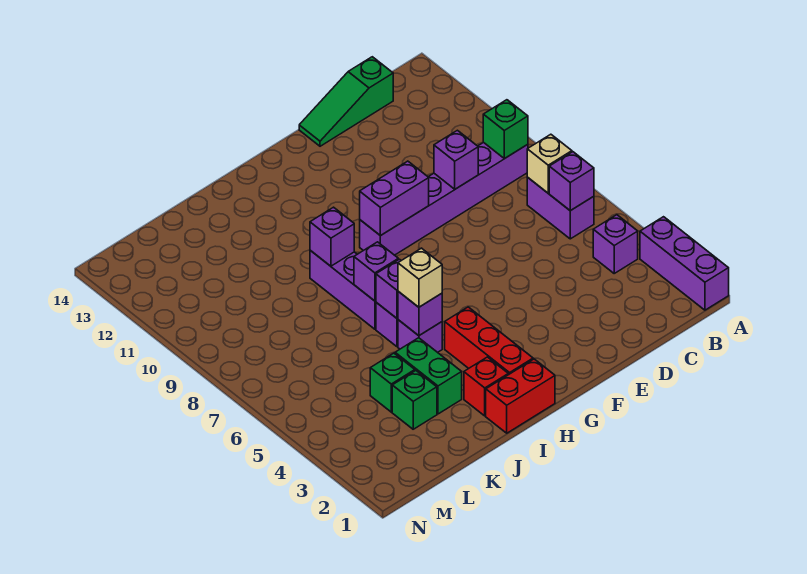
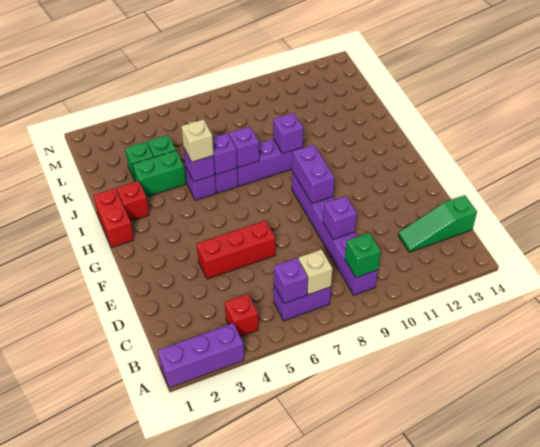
purple 1x1 brick [593,215,638,273] -> red 1x1 brick [225,294,258,337]
green 1x3 slope [299,57,393,146] -> green 1x3 slope turned to [398,195,477,252]
red 1x3 brick [445,307,533,375] -> red 1x3 brick moved to [197,220,275,279]

